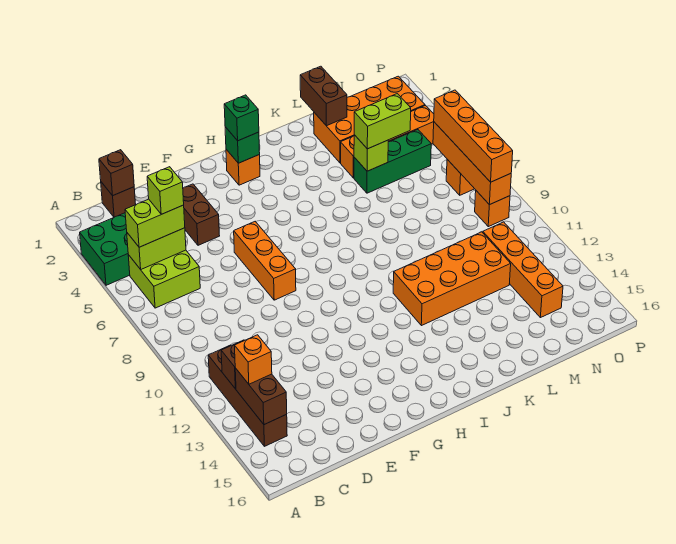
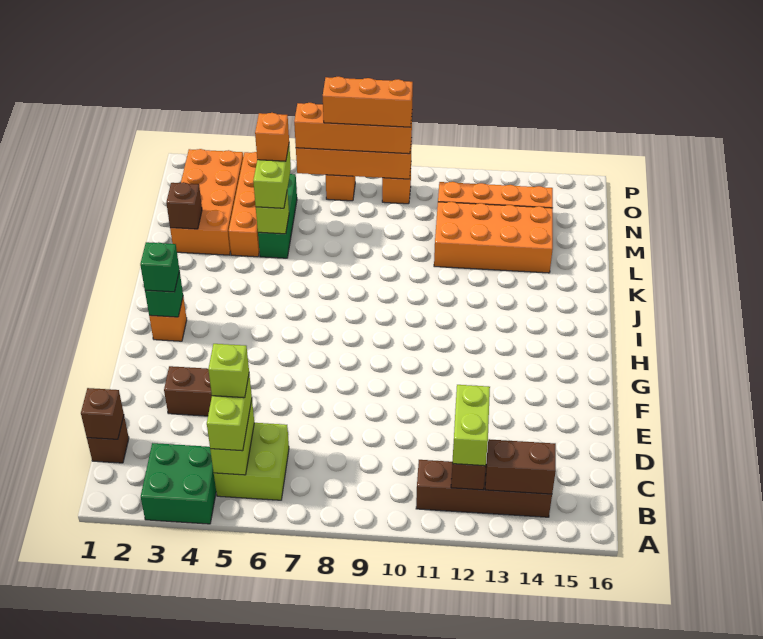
none -> lime 1x2 brick [452,385,490,466]
orange 1x1 brick [235,335,272,384] -> orange 1x1 brick moved to [255,113,289,161]
orange 1x3 brick [234,222,296,300] -> orange 1x3 brick moved to [323,77,413,127]
orange 2x4 brick [393,232,511,326] -> orange 2x4 brick turned to [434,202,553,273]
brown 1x2 brick [300,66,347,126] -> brown 1x1 brick [166,182,202,229]

